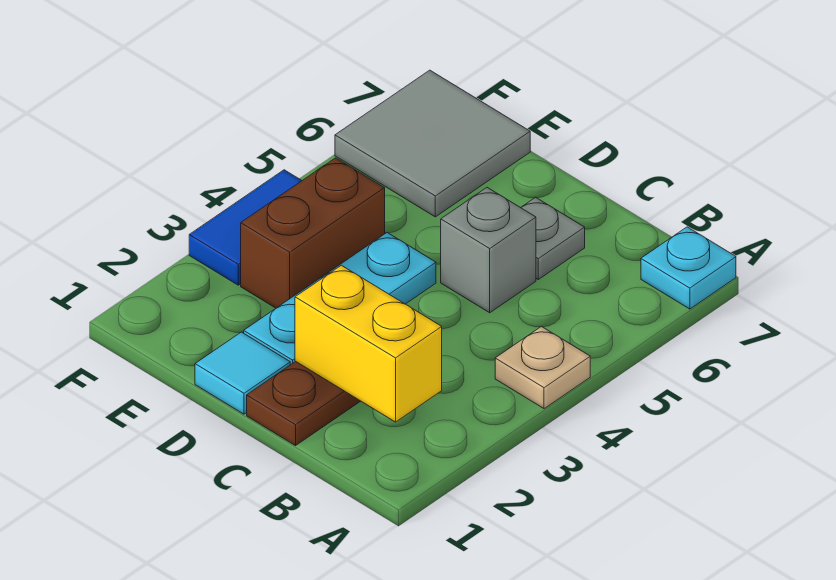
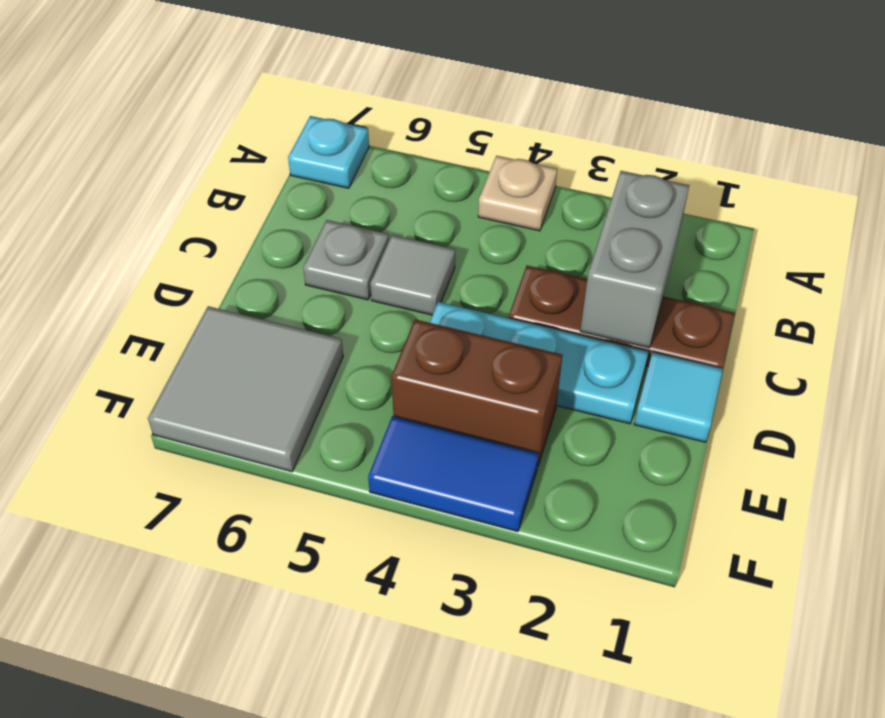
yellow 1x2 brick [295,265,442,422] -> grey 1x2 brick [580,171,689,348]
grey 1x1 brick [441,188,536,313] -> grey 1x1 tile [370,235,455,315]

